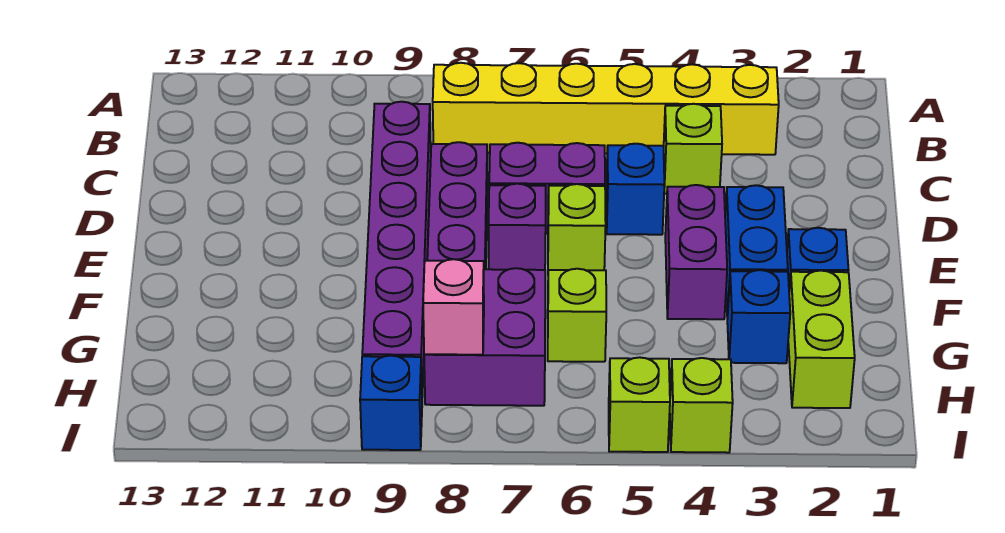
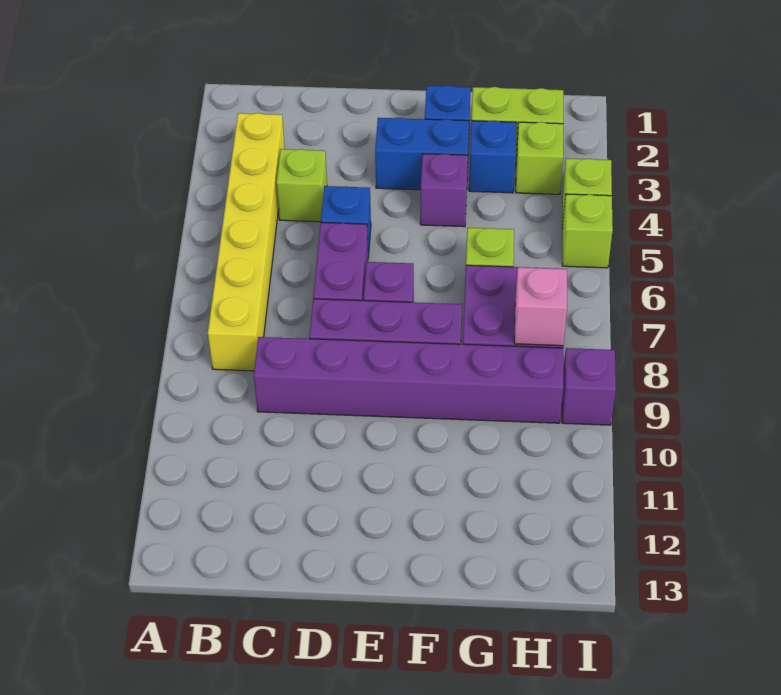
purple 1x2 brick [665,185,727,319] -> purple 1x1 brick [420,154,468,227]
lime 1x1 brick [548,184,606,270] -> lime 1x1 brick moved to [516,122,563,194]
blue 1x1 brick [360,356,422,450] -> purple 1x1 brick [562,348,616,425]

